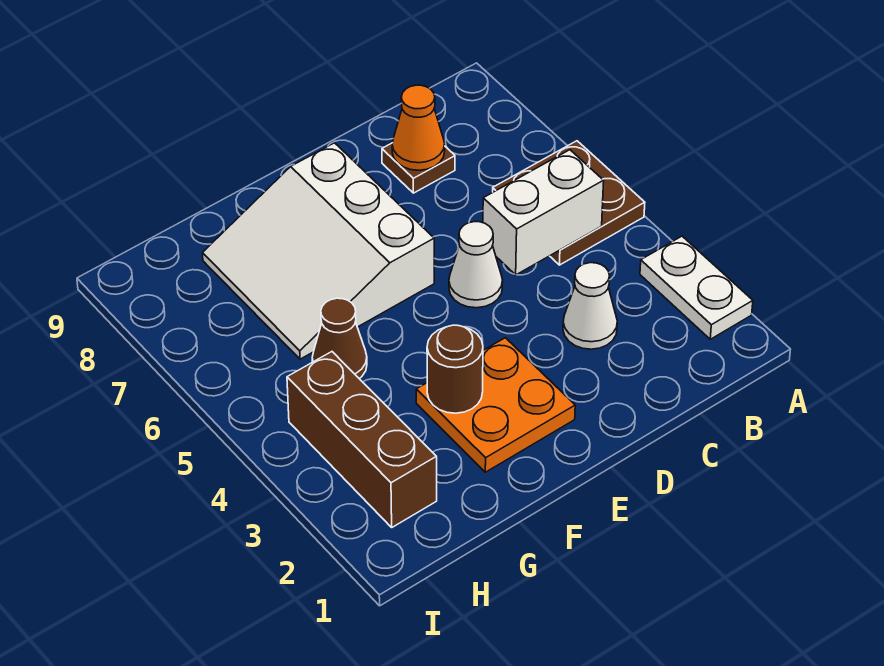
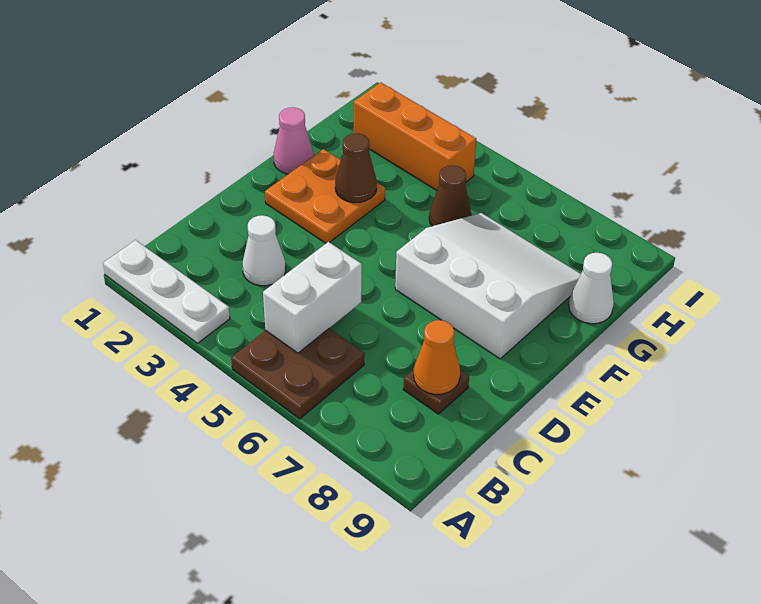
white 1x2 plate [640,236,753,339] -> white 1x3 plate [103,240,230,343]
white 1x1 cone [449,222,503,308] -> white 1x1 cone moved to [569,253,614,324]
none -> pink 1x1 cone [274,107,314,174]
brown 1x1 round brick [427,325,483,413] -> brown 1x1 cone [335,133,377,203]
brown 1x3 brick [287,352,437,527] -> orange 1x3 brick [354,82,476,190]

